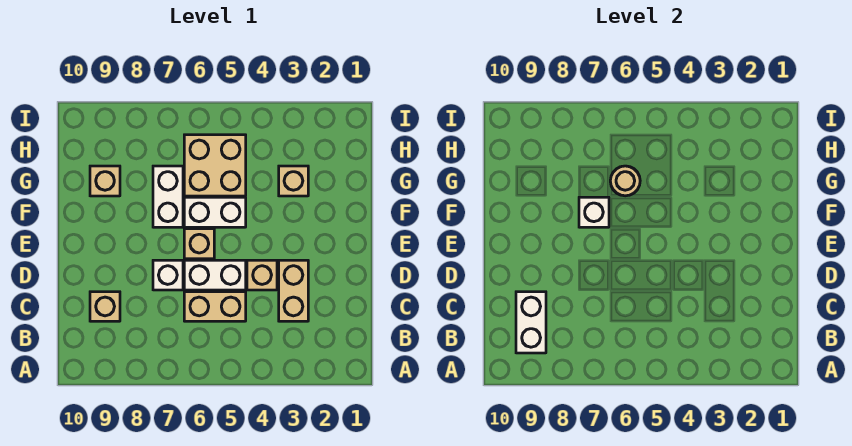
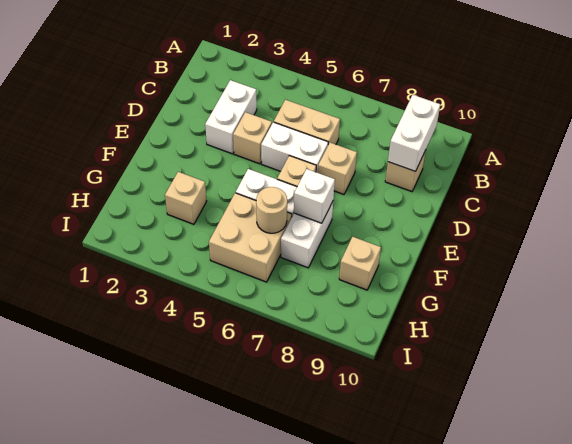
tan 1x2 brick [279,260,308,321] -> white 1x2 brick [205,80,257,154]
white 1x1 brick [153,260,183,290] -> tan 1x1 brick [318,143,357,194]

